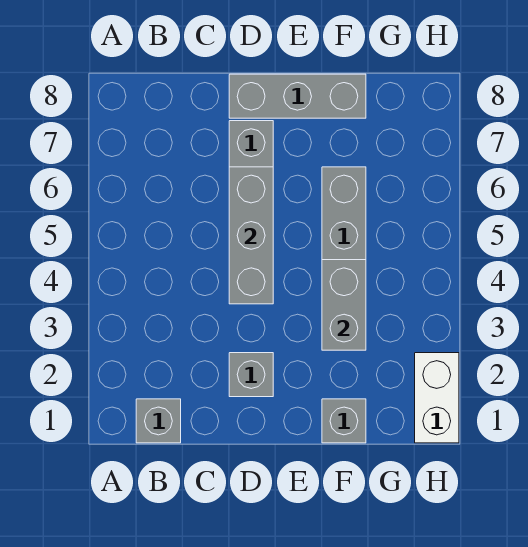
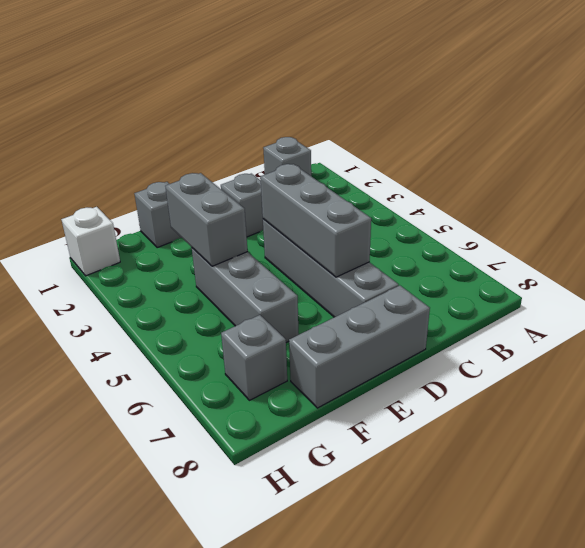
none -> grey 1x1 brick [221,315,287,400]
white 1x2 brick [415,353,459,443] -> white 1x1 brick [61,207,120,276]

